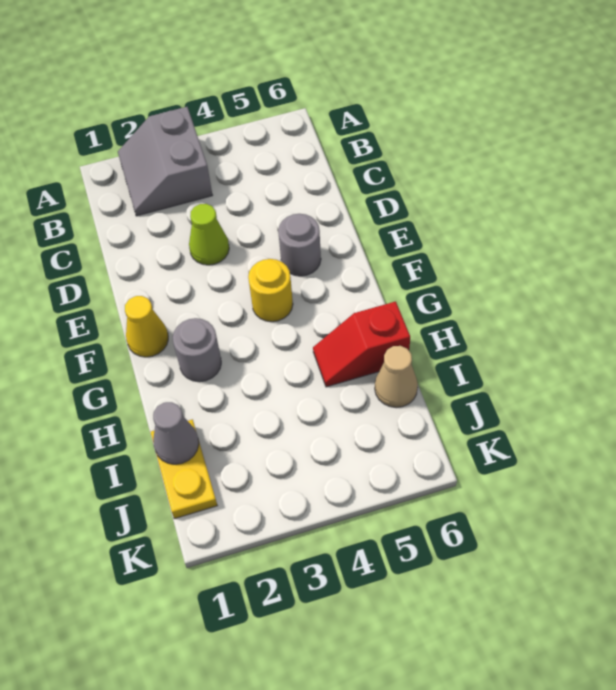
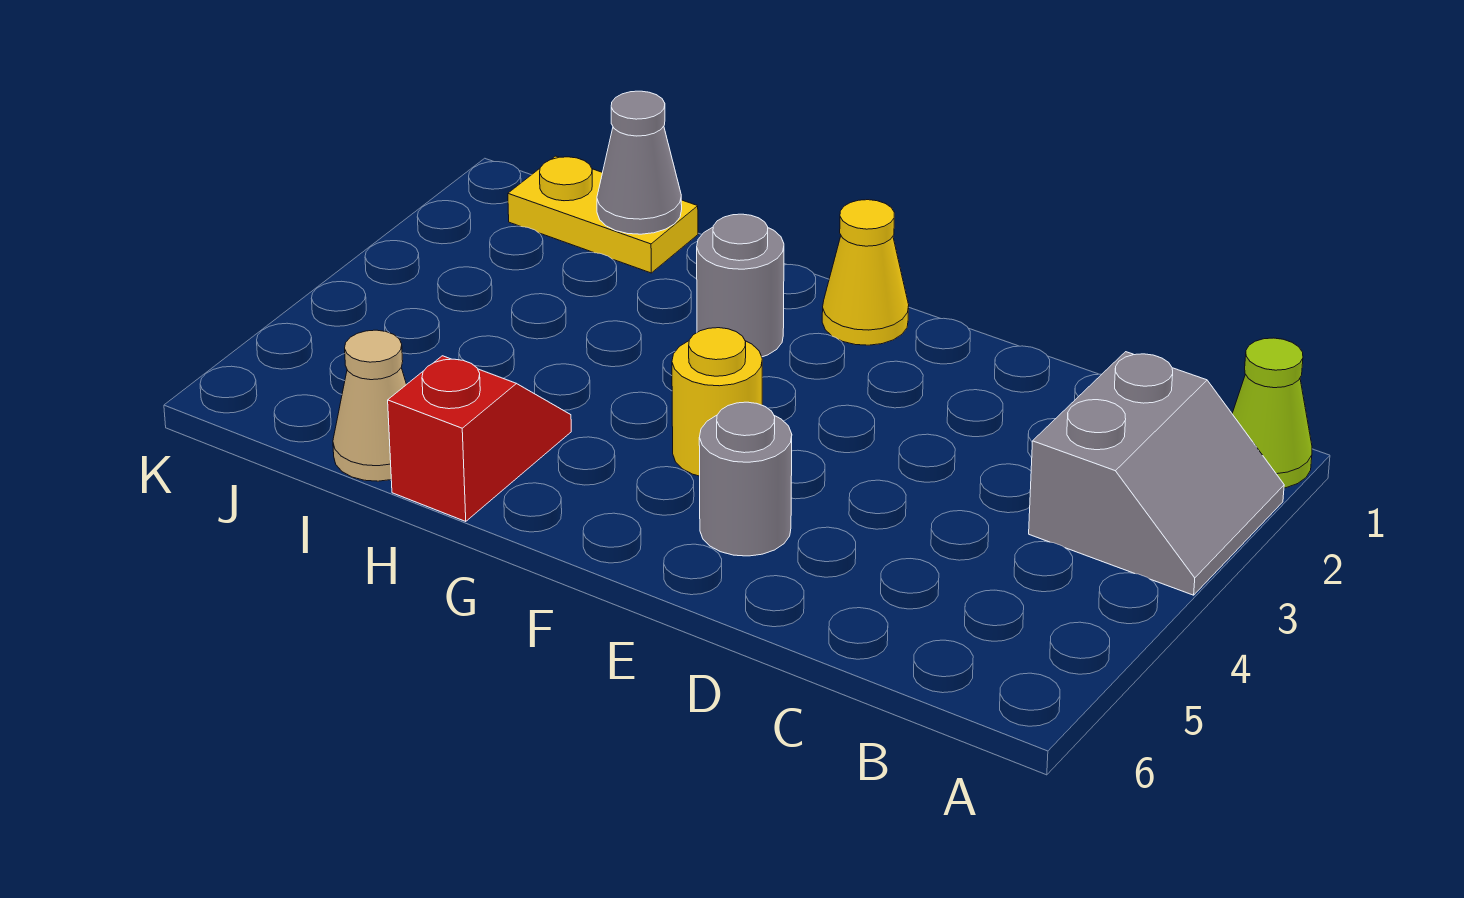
grey 2x2 slope [118,107,213,216] -> grey 2x2 slope turned to [1029,352,1284,595]
lime 1x1 cone [189,204,229,265] -> lime 1x1 cone moved to [1232,338,1312,488]

